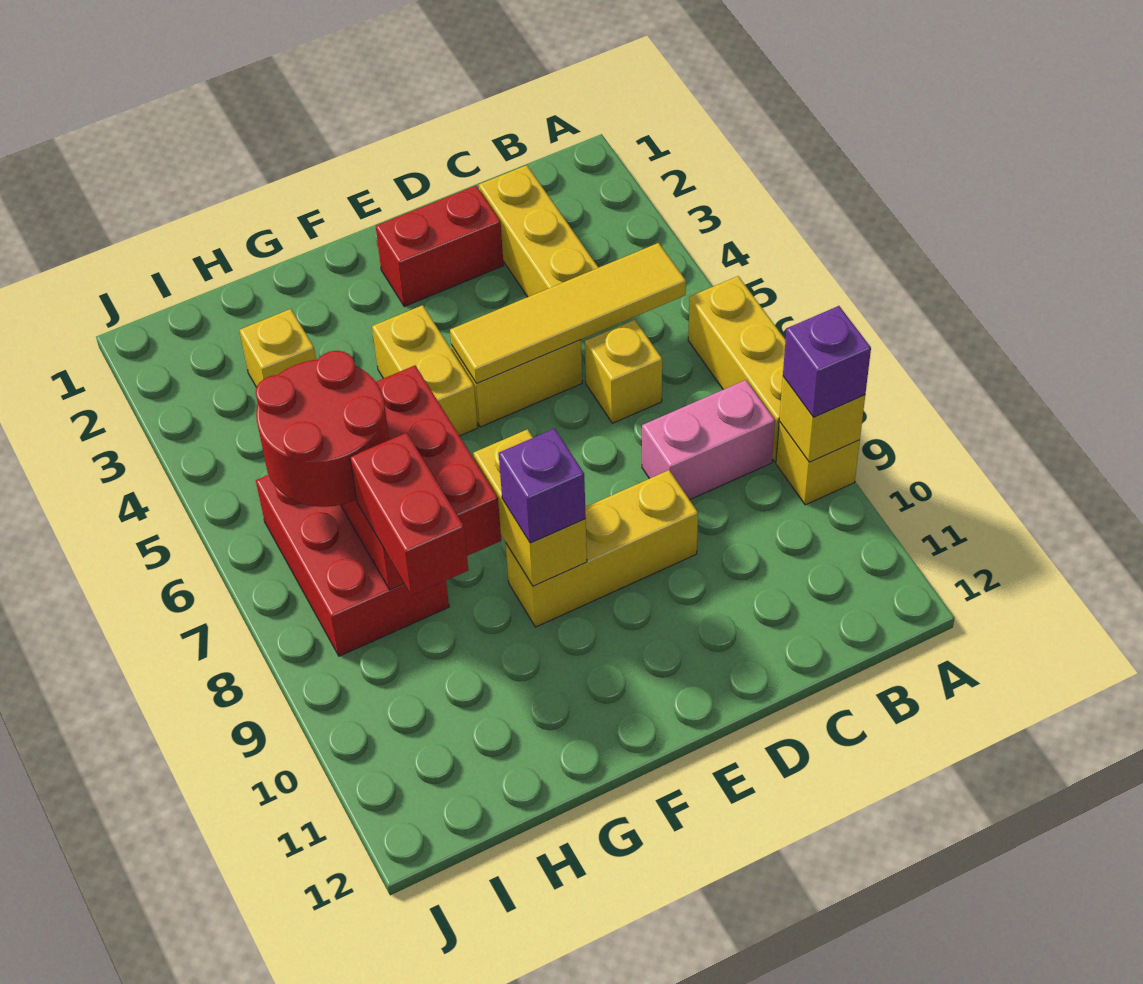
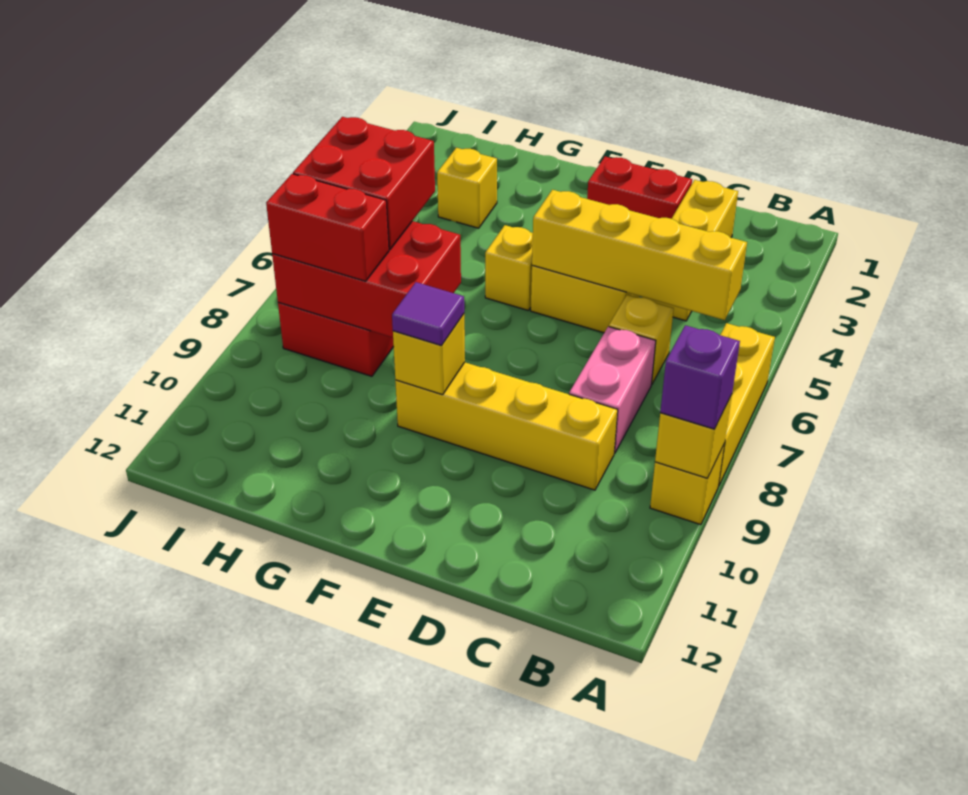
yellow 1x4 tile [450,243,686,383] -> yellow 1x4 brick [532,190,747,320]
pink 1x2 brick [642,380,775,500] -> pink 1x2 brick turned to [569,326,656,453]
yellow 1x3 brick [506,470,698,627] -> yellow 1x4 brick [395,362,618,490]
yellow 1x2 brick [372,305,478,436] -> yellow 1x1 brick [485,225,533,311]
yellow 1x2 brick [473,429,587,586] -> yellow 1x1 brick [393,314,465,395]
purple 1x1 brick [499,429,586,543] -> purple 1x1 tile [392,282,464,346]
red 2x3 brick [341,366,501,590] -> red 2x3 brick turned to [272,221,461,338]
red 2x2 round brick [256,351,389,507] -> red 2x2 brick [293,117,435,249]
red 1x2 brick [350,433,468,595] -> red 1x2 brick turned to [266,174,389,281]

